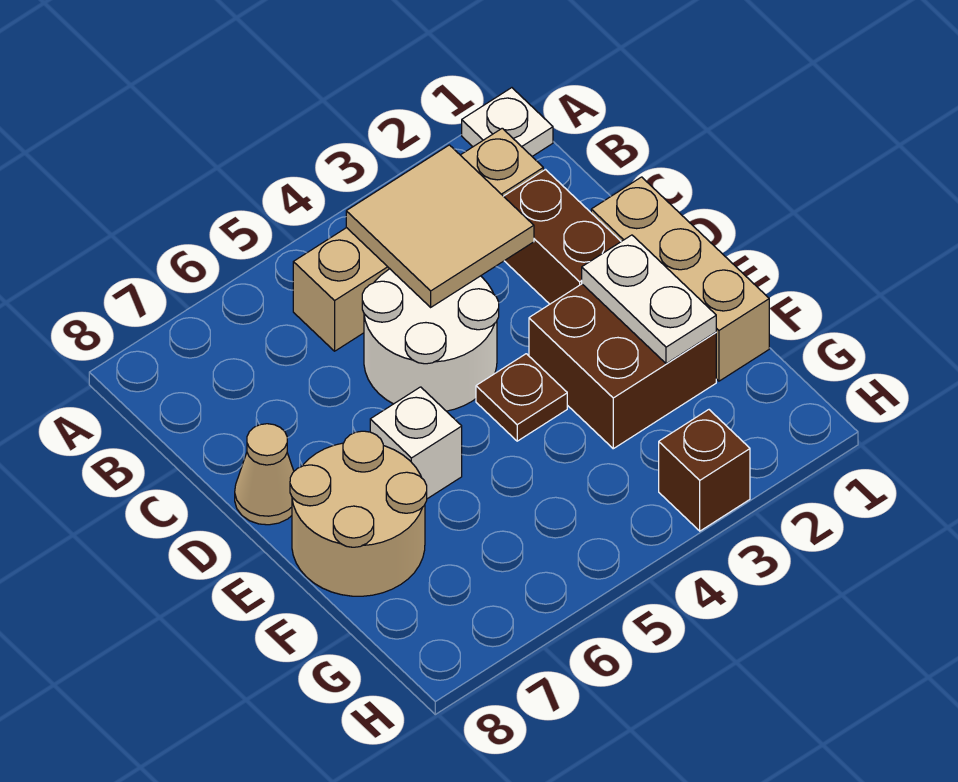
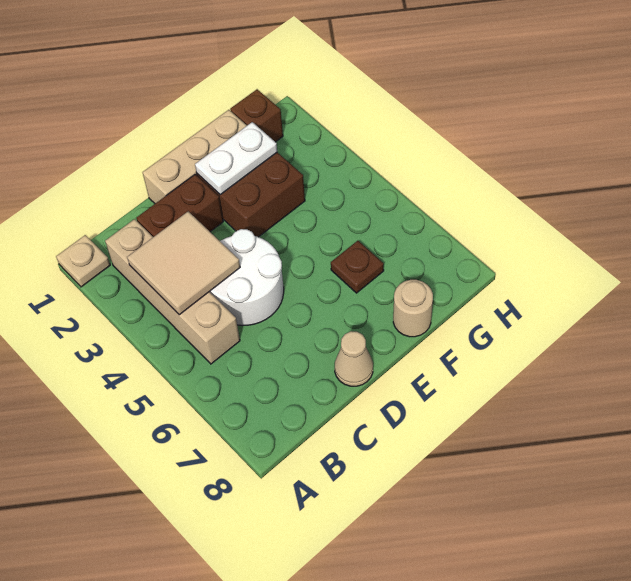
white 1x1 plate [462,88,553,156] -> tan 1x1 plate [56,235,110,287]
brown 1x1 plate [476,354,567,441] -> brown 1x1 plate moved to [331,241,384,293]
white 1x1 brick [370,387,462,499] -> none
tan 2x2 round brick [290,431,427,596] -> tan 1x1 round brick [393,280,433,337]
brown 1x1 brick [659,410,750,531] -> brown 1x1 brick moved to [230,89,283,142]

